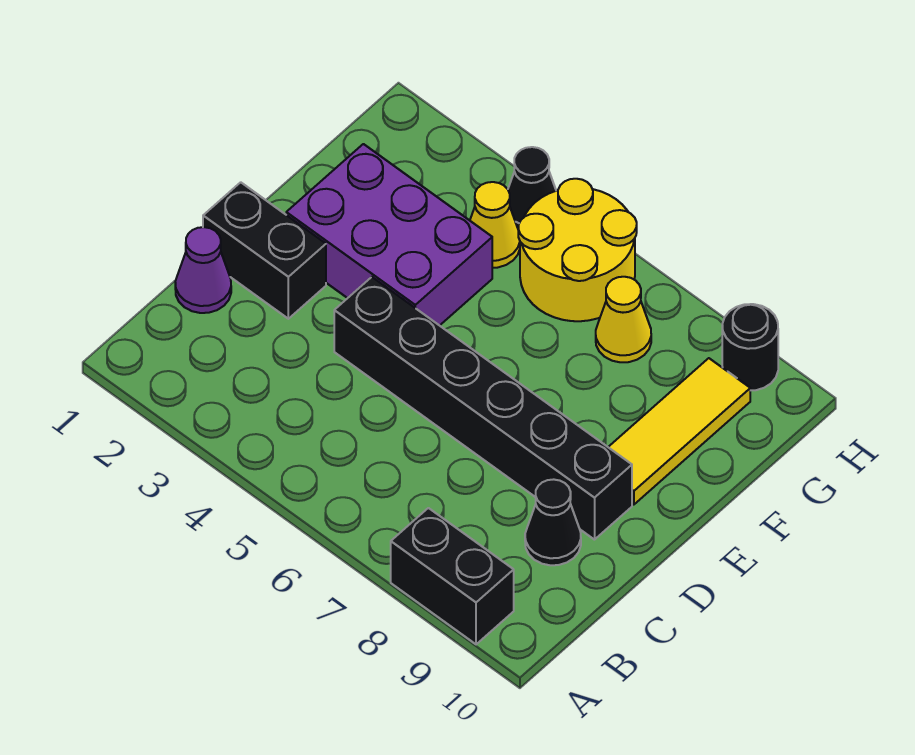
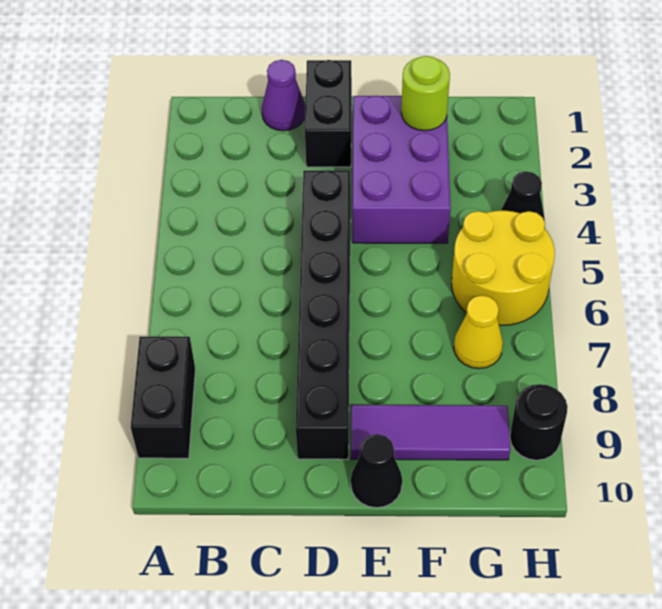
black 1x1 cone [525,479,581,565] -> black 1x1 cone moved to [351,434,402,508]
yellow 1x3 tile [608,358,750,505] -> purple 1x3 tile [351,405,510,460]
none -> lime 1x1 round brick [401,56,450,131]
yellow 1x1 cone [470,182,520,268] -> none

